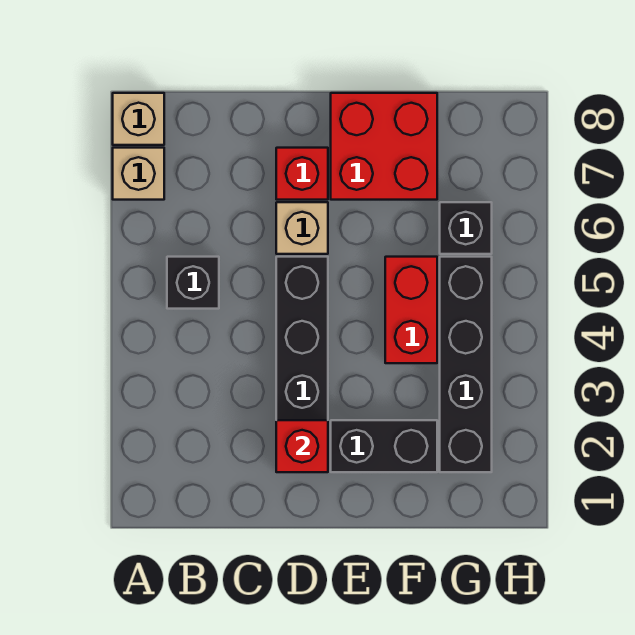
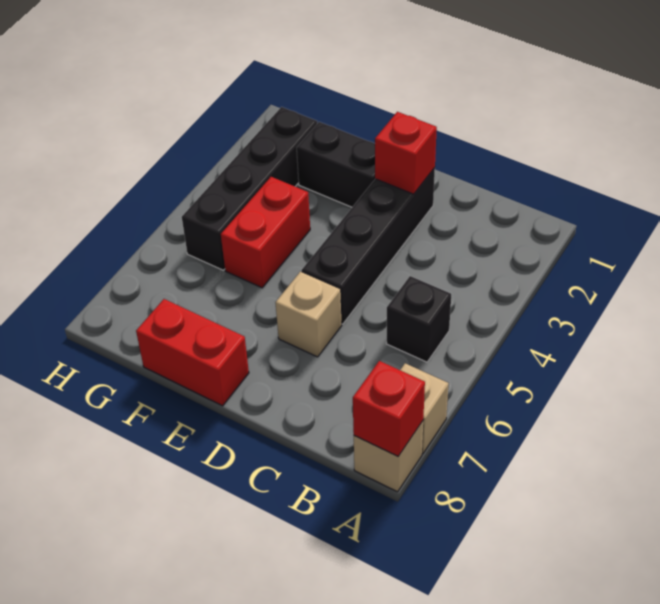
red 1x1 brick [276,148,328,200] -> red 1x1 brick moved to [353,361,425,456]
red 2x2 brick [331,93,437,200] -> red 1x2 brick [136,299,249,406]
black 1x1 brick [440,202,492,254] -> none

